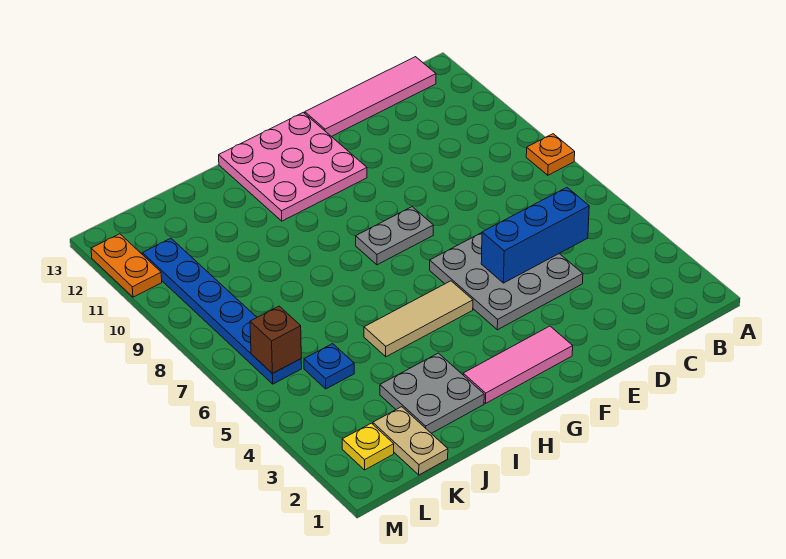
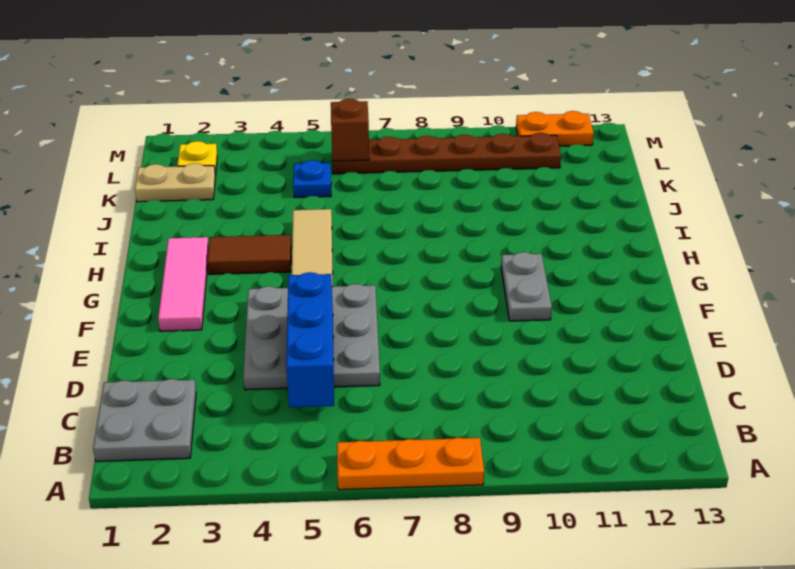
orange 1x1 plate [526,134,575,175] -> orange 1x3 plate [337,438,484,490]
pink 1x4 tile [305,57,436,137] -> none
grey 1x2 plate [356,207,433,265] -> grey 1x2 plate moved to [501,252,552,321]
pink 3x3 plate [219,112,367,221] -> none
none -> brown 1x2 tile [208,235,291,274]
grey 2x2 plate [380,353,484,433] -> grey 2x2 plate moved to [93,379,196,461]
blue 1x6 plate [142,238,302,384] -> brown 1x6 plate [332,133,561,174]

